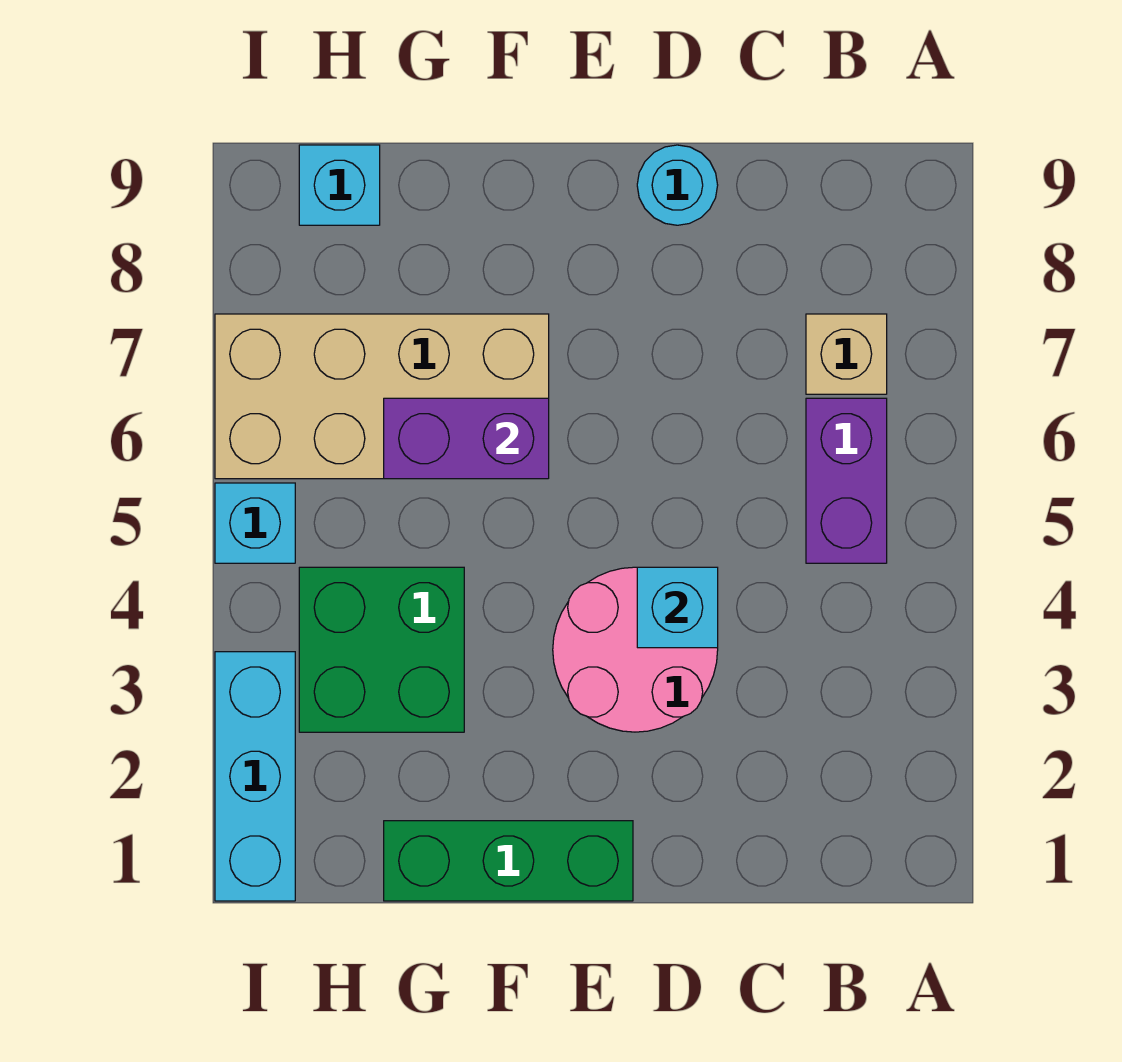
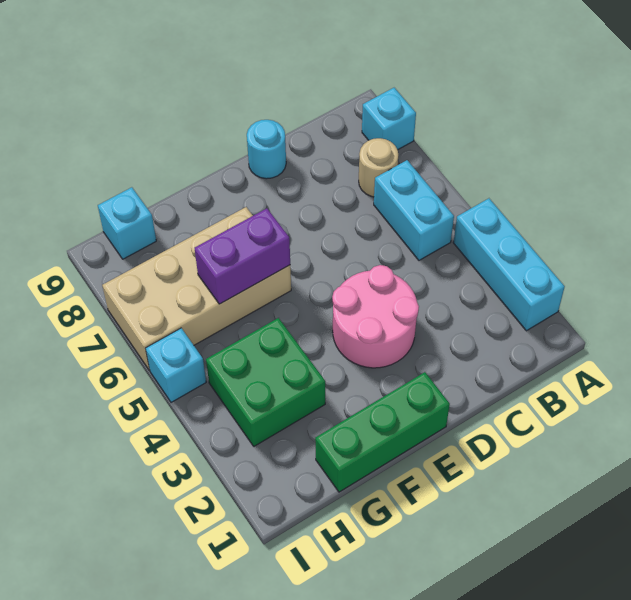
purple 1x2 brick [806,398,887,563] -> cyan 1x2 brick [374,160,454,260]
tan 1x1 brick [806,314,887,394] -> tan 1x1 round brick [359,138,398,197]
cyan 1x1 brick [637,567,718,648] -> cyan 1x1 brick moved to [362,88,416,150]
cyan 1x3 brick [215,652,295,901] -> cyan 1x3 brick moved to [453,198,565,331]

